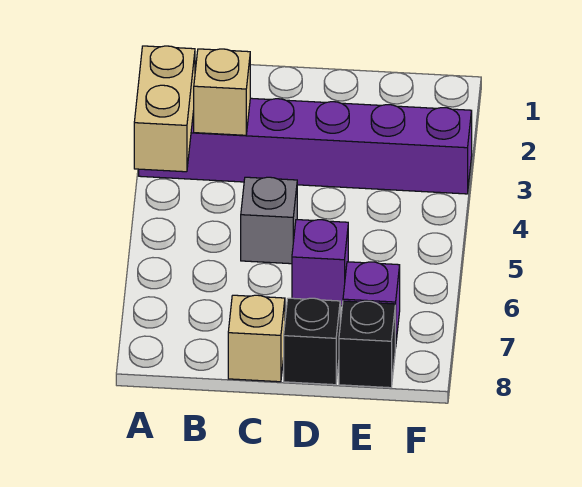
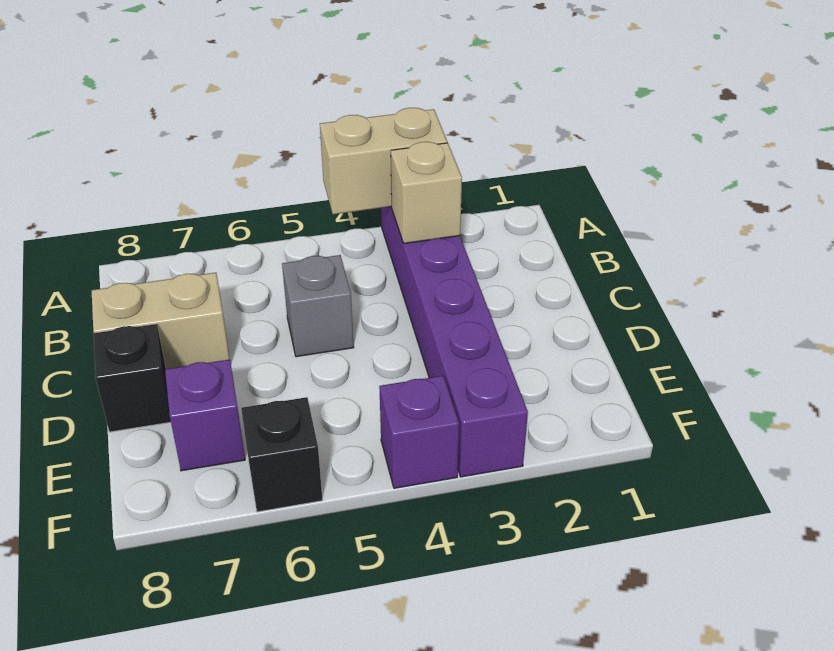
tan 1x1 brick [228,295,285,382] -> tan 1x2 brick [92,273,230,369]
purple 1x1 brick [292,220,348,306] -> purple 1x1 brick moved to [379,376,459,488]
black 1x1 brick [339,301,395,388] -> black 1x1 brick moved to [241,397,322,512]

